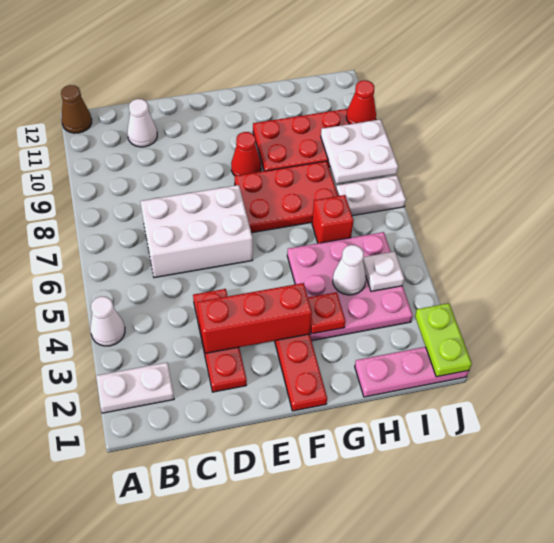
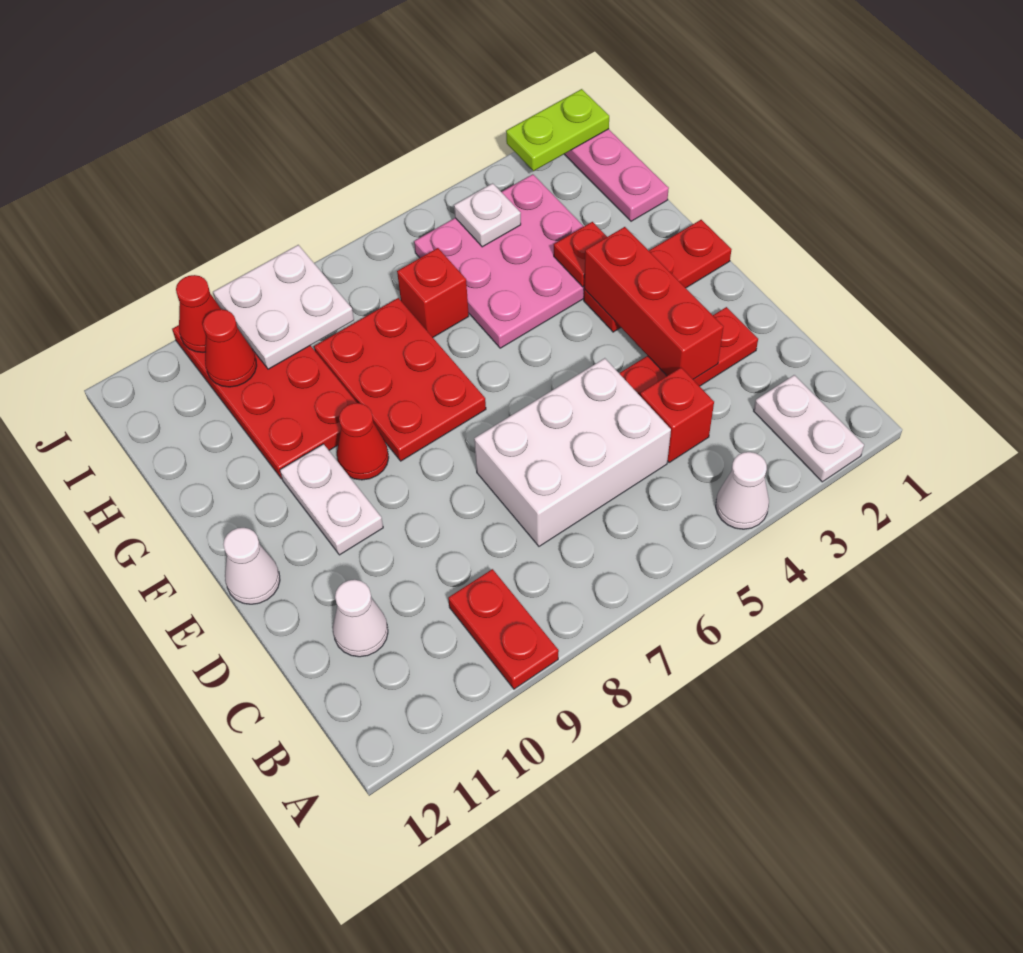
none -> red 1x2 plate [448,569,559,689]
brown 1x1 cone [61,85,92,133] -> none
none -> red 1x1 brick [640,368,714,463]
white 2x3 brick [140,185,253,278] -> white 2x3 brick turned to [474,358,671,546]
white 1x1 cone [333,245,366,295] -> white 1x1 cone moved to [223,528,280,604]
white 1x2 plate [336,175,406,216] -> white 1x2 plate moved to [280,444,383,555]
none -> red 1x1 cone [203,309,257,387]

